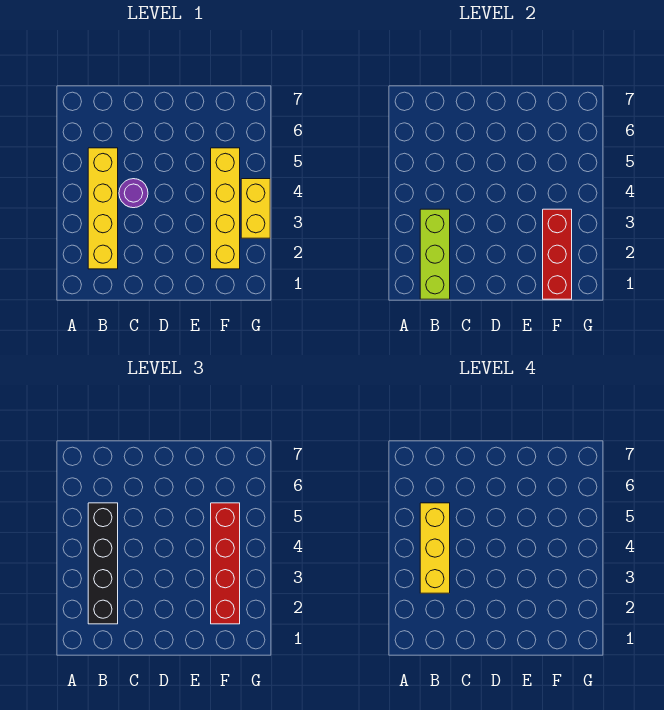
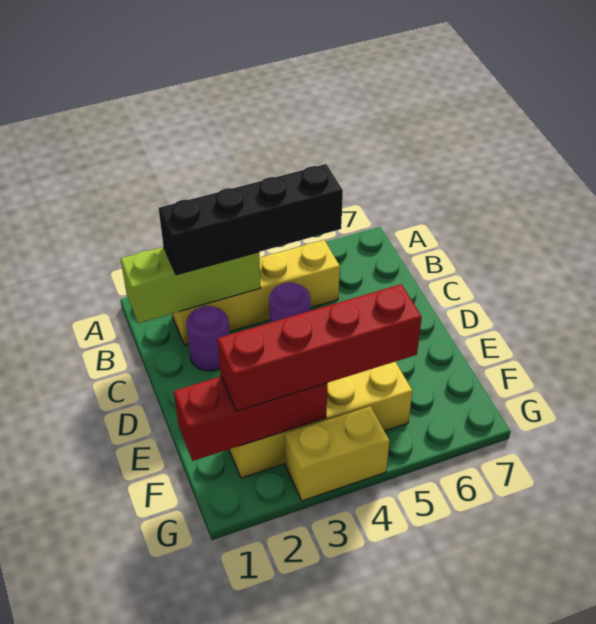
yellow 1x3 brick [420,503,450,593] -> none
none -> purple 1x1 round brick [186,306,229,371]

